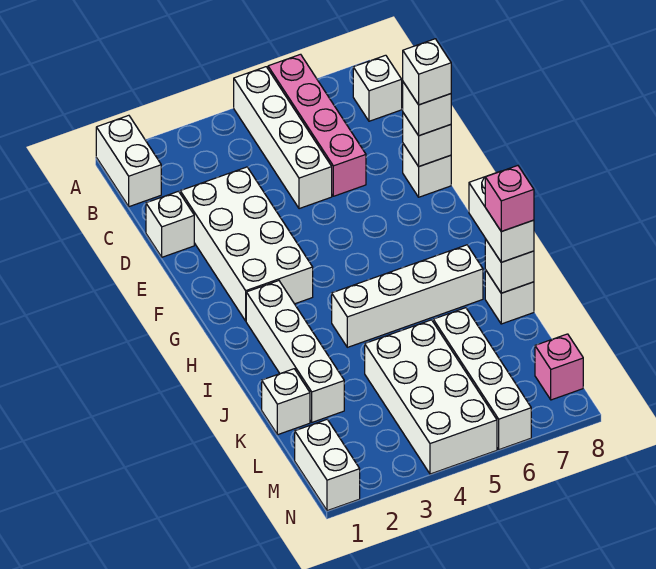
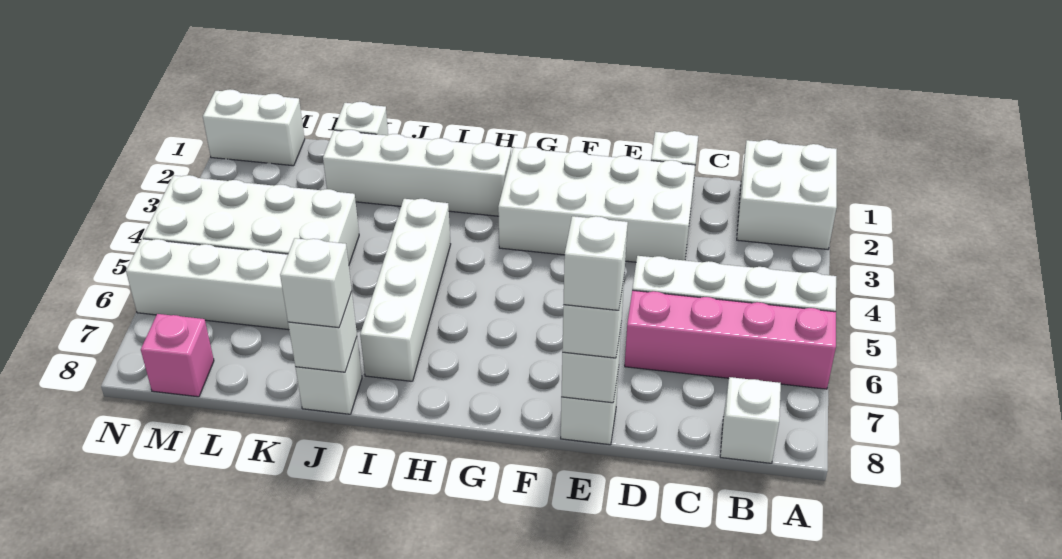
white 1x2 brick [96,115,161,207] -> white 2x2 brick [737,140,837,249]
white 1x2 brick [469,172,534,262] -> white 1x1 brick [280,238,352,328]
pink 1x1 brick [485,166,534,231] -> none

